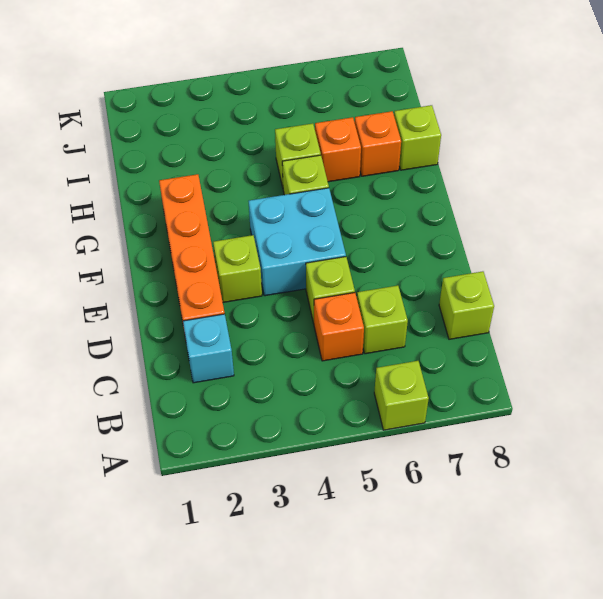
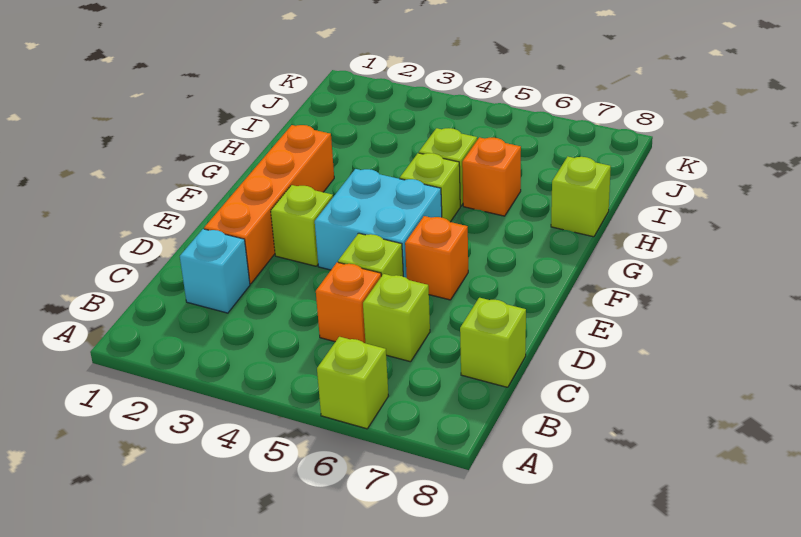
orange 1x1 brick [355,111,401,176] -> orange 1x1 brick moved to [405,216,468,300]

